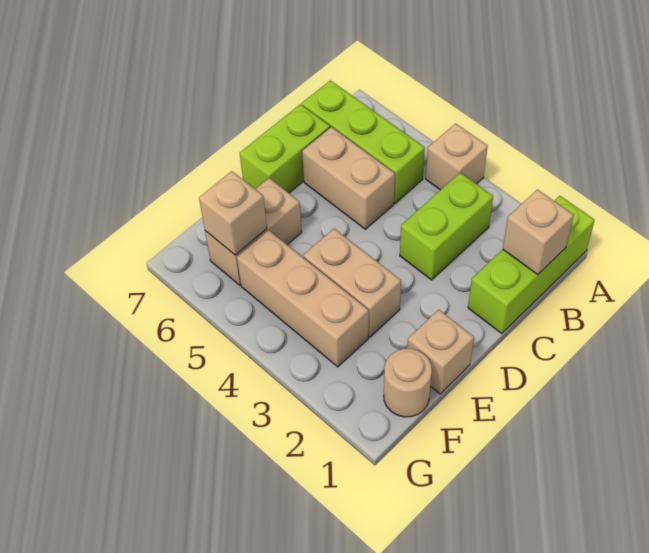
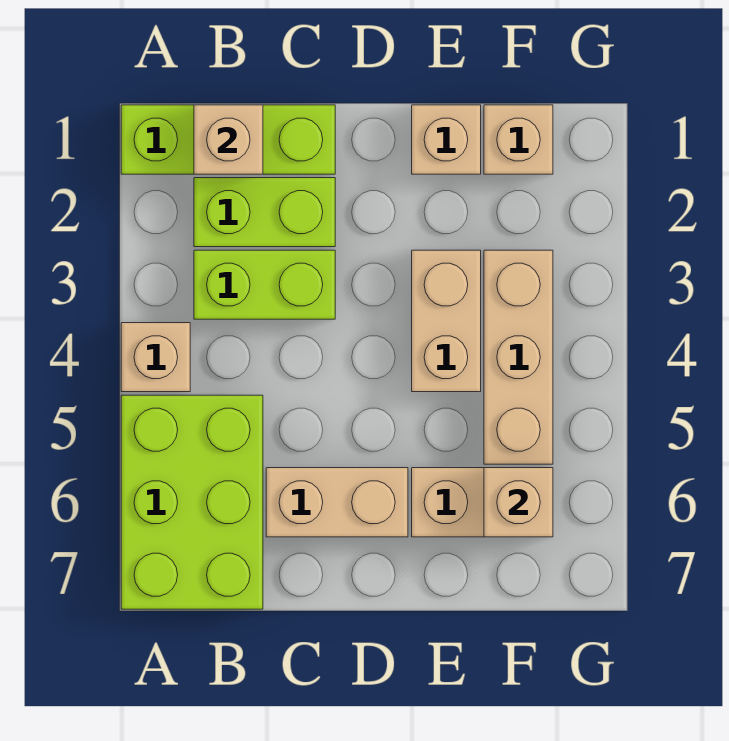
lime 1x3 brick [302,80,425,203] -> lime 2x3 brick [121,395,263,609]
tan 1x2 brick [302,127,395,229] -> tan 1x2 brick turned to [266,468,408,537]
lime 1x2 brick [240,104,330,193] -> lime 1x2 brick moved to [194,178,335,247]
tan 1x1 round brick [384,349,432,417] -> tan 1x1 brick [484,105,553,174]

